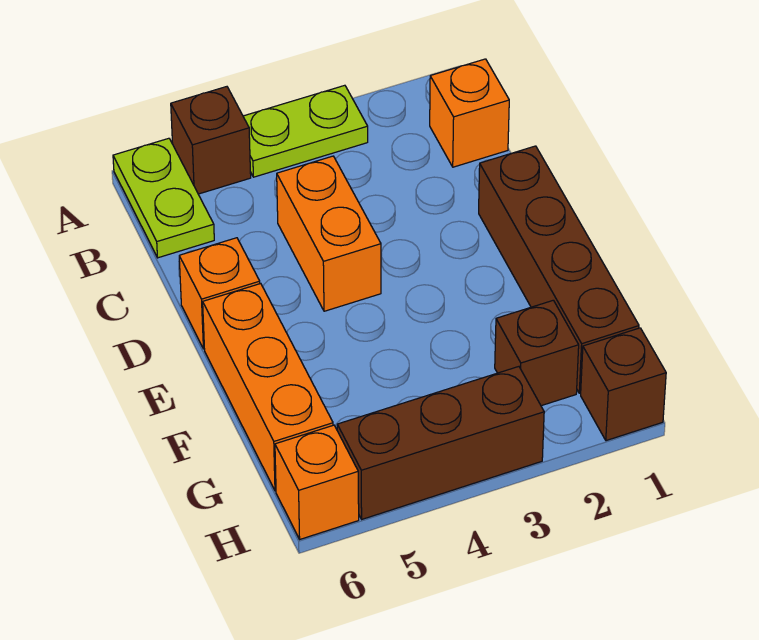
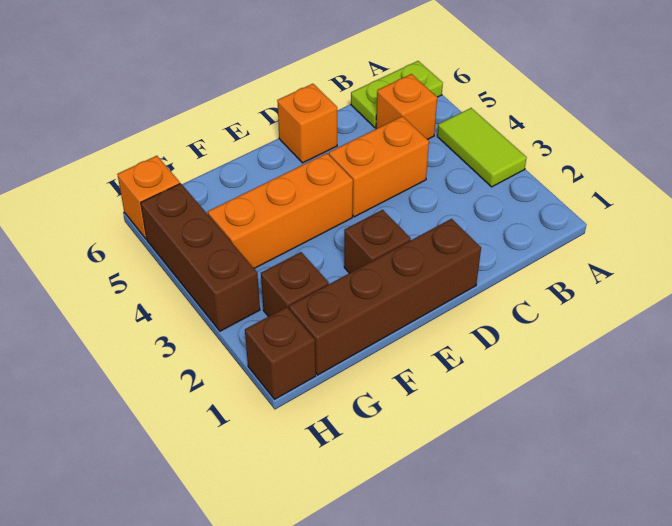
lime 1x2 plate [243,85,368,177] -> lime 1x2 tile [437,108,527,187]
brown 1x1 brick [171,87,251,194] -> brown 1x1 brick moved to [344,210,411,273]
orange 1x1 brick [430,59,509,167] -> orange 1x1 brick moved to [376,74,437,140]
orange 1x3 brick [203,284,333,491] -> orange 1x3 brick moved to [208,153,353,268]

